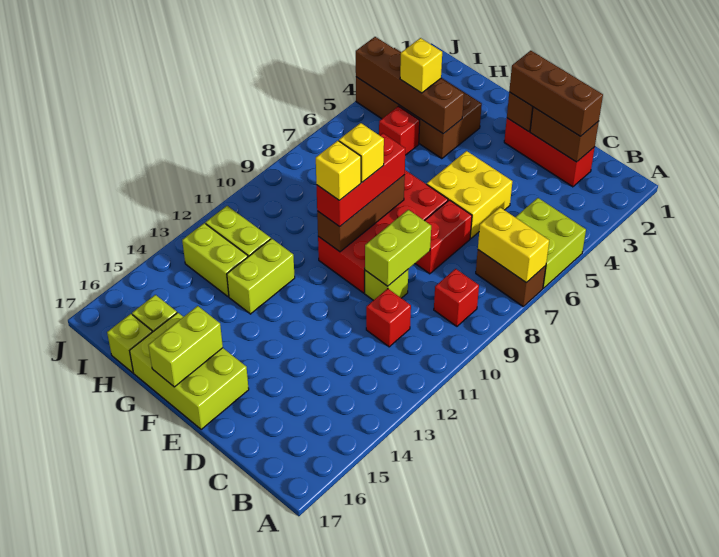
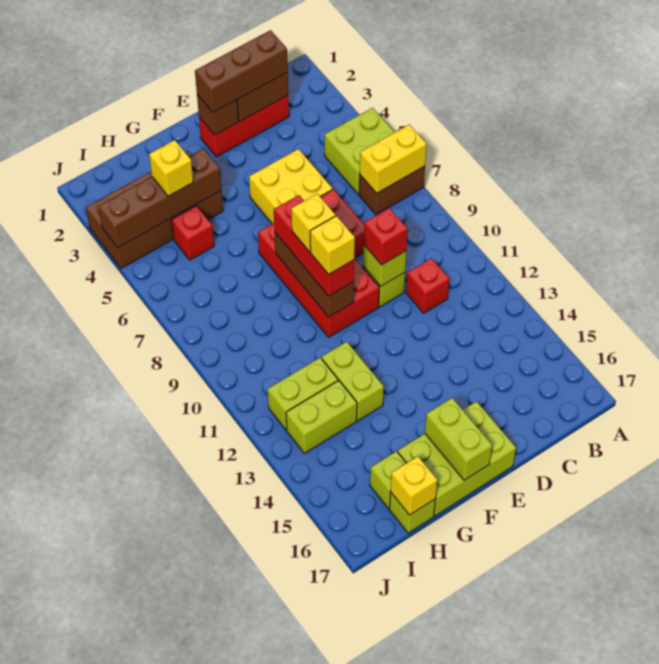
red 1x1 brick [434,269,479,326] -> red 1x1 brick moved to [364,208,408,265]
lime 1x2 brick [365,210,431,286] -> lime 1x1 brick [363,245,406,286]
none -> yellow 1x1 brick [390,456,437,515]

